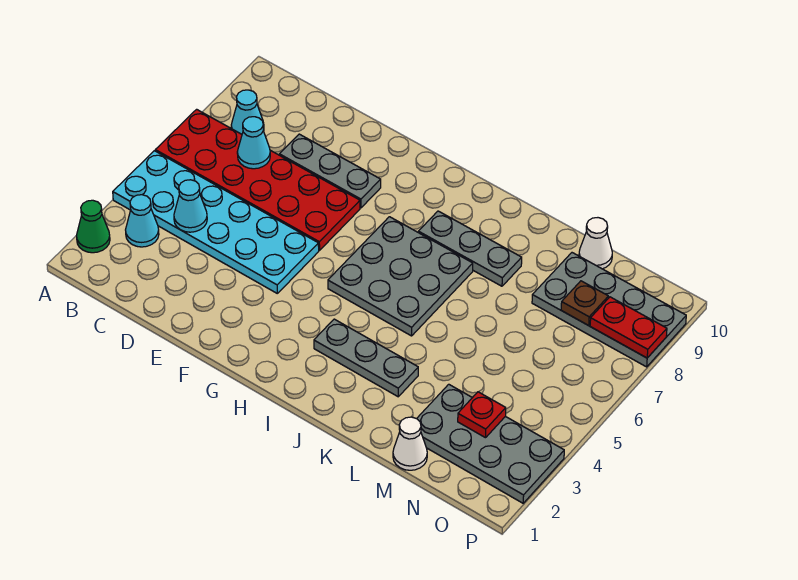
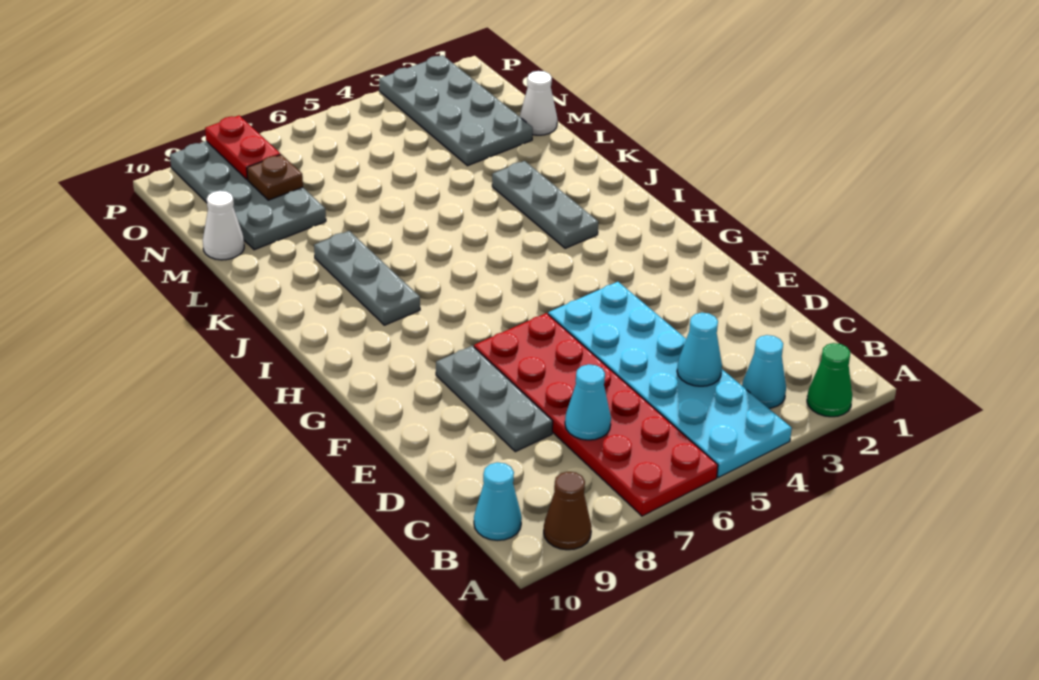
none -> brown 1x1 cone [544,472,591,550]
cyan 1x1 cone [231,90,264,134] -> cyan 1x1 cone moved to [474,462,522,540]
grey 3x3 plate [328,217,473,336] -> none
red 1x1 plate [458,392,506,438] -> none

